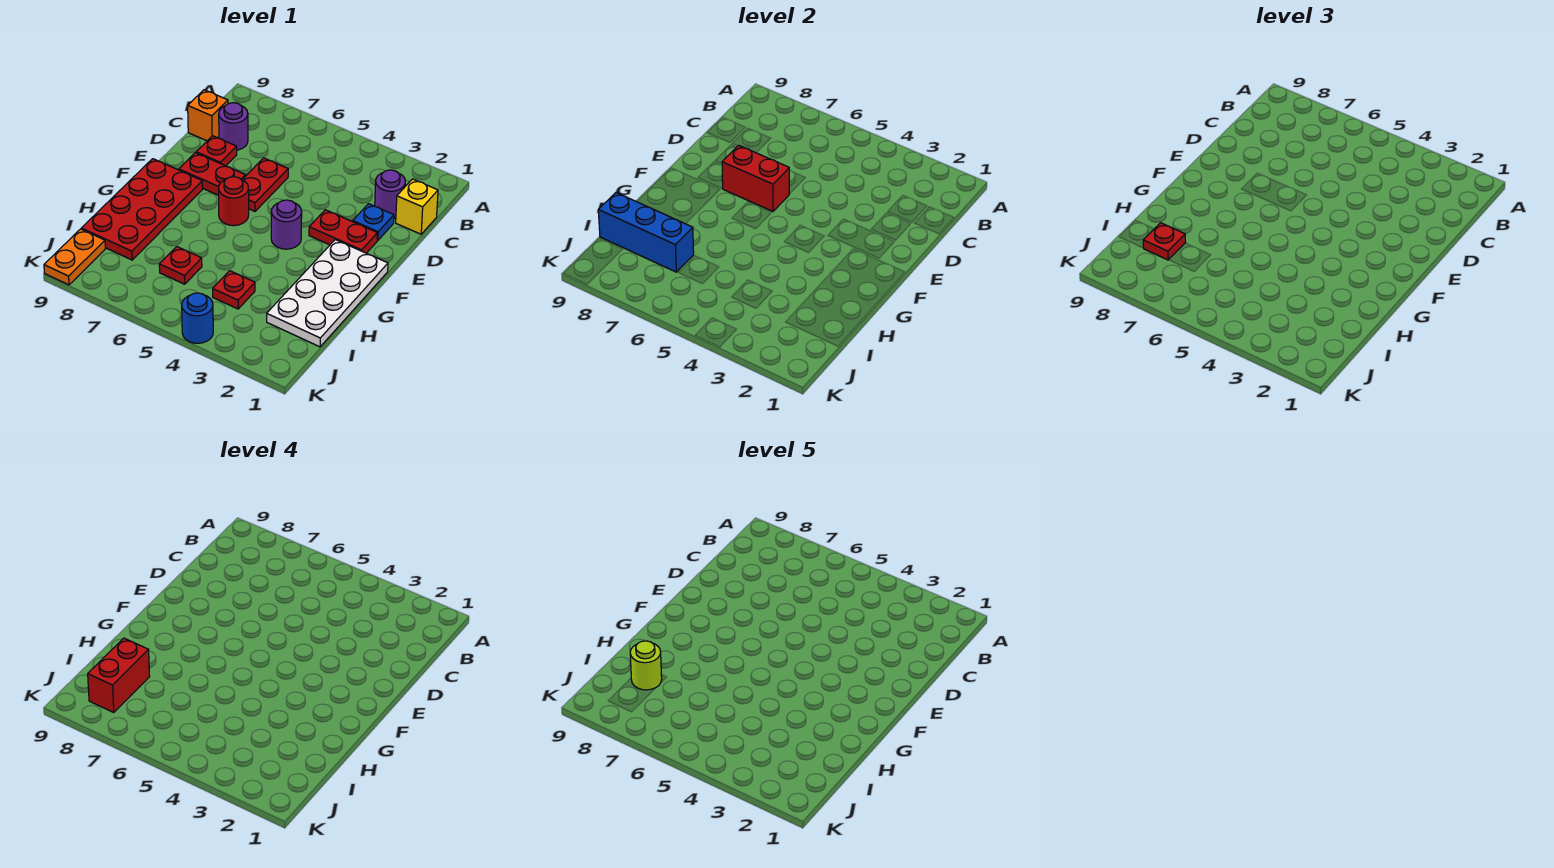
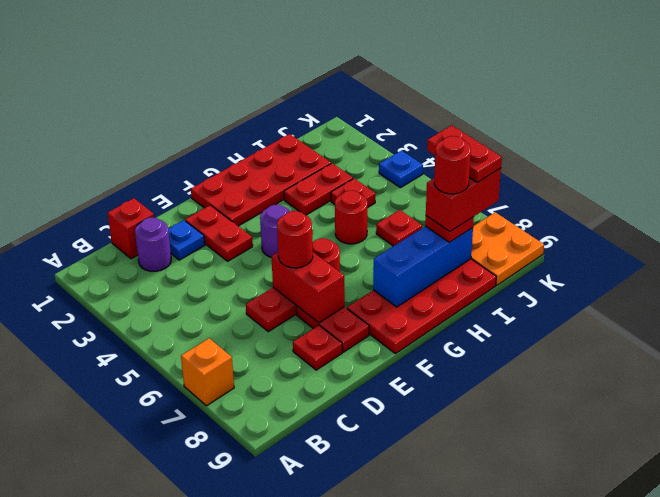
yellow 1x1 brick [396,179,438,234] -> red 1x1 brick [108,198,154,259]
purple 1x1 round brick [219,103,248,150] -> none
orange 1x1 brick [188,90,228,141] -> orange 1x1 brick moved to [181,338,234,406]
none -> red 1x1 round brick [277,211,313,268]
white 2x4 plate [267,240,388,347] -> red 2x4 plate [191,134,331,226]
none -> red 1x2 plate [284,163,353,215]
none -> red 1x1 round brick [335,191,367,244]
blue 1x3 brick [598,193,694,272] -> blue 1x3 brick turned to [373,226,473,307]
lime 1x1 round brick [630,641,662,690] -> red 1x1 round brick [434,136,471,194]
none -> red 1x2 plate [427,125,502,182]
orange 1x2 plate [44,229,105,285] -> orange 2x2 plate [471,212,544,285]
blue 1x1 round brick [182,293,213,343] -> blue 1x1 plate [379,151,423,188]

